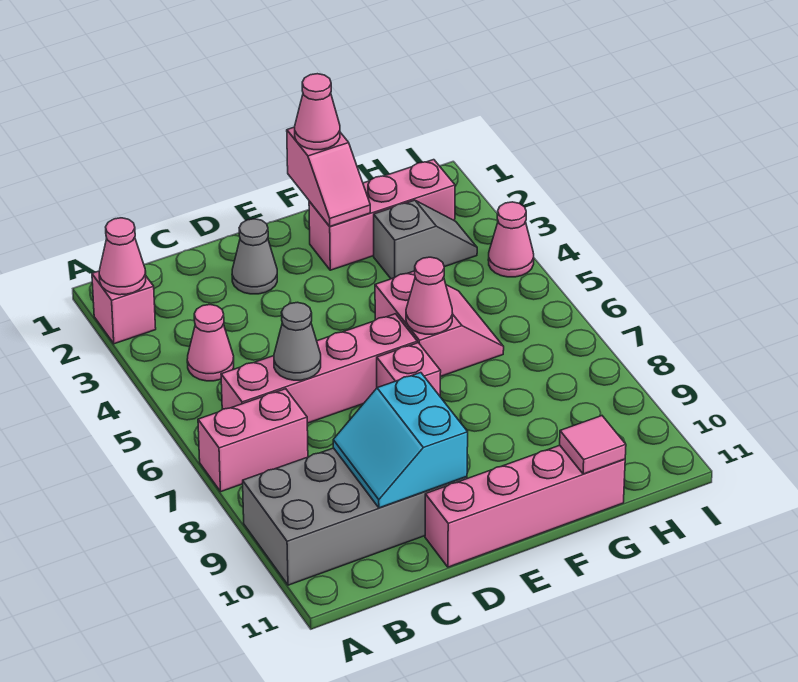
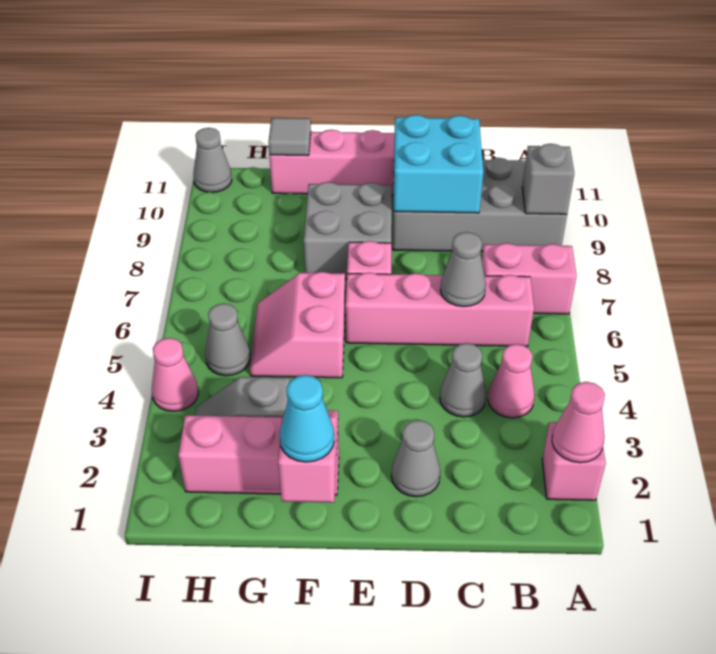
none -> grey 1x1 brick [522,144,574,214]
none -> grey 1x1 cone [440,343,486,417]
cyan 2x2 slope [333,373,468,508] -> cyan 2x2 brick [394,115,483,213]
none -> grey 2x2 brick [304,182,392,279]
pink 1x1 cone [295,74,340,150] -> cyan 1x1 cone [280,375,334,462]
pink 1x1 cone [406,257,453,334] -> none
pink 1x1 tile [560,416,626,474] -> grey 1x1 tile [268,118,311,155]
none -> grey 1x1 cone [205,303,250,376]
none -> grey 1x1 cone [193,128,232,192]

